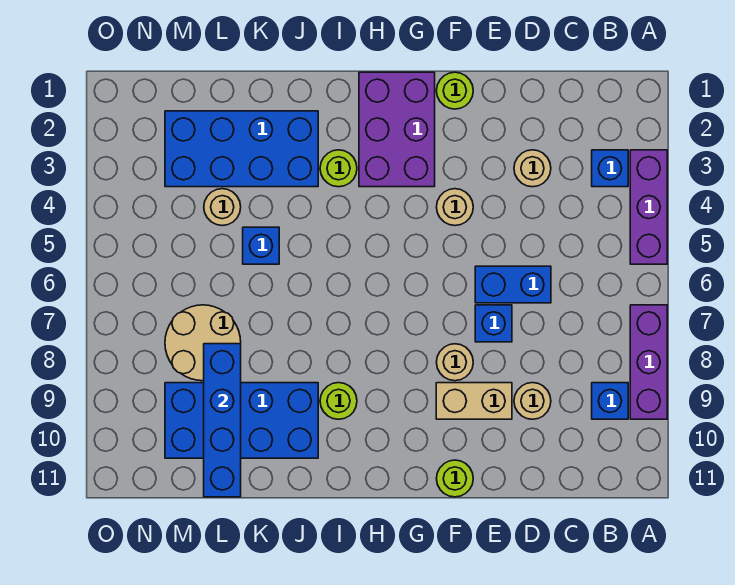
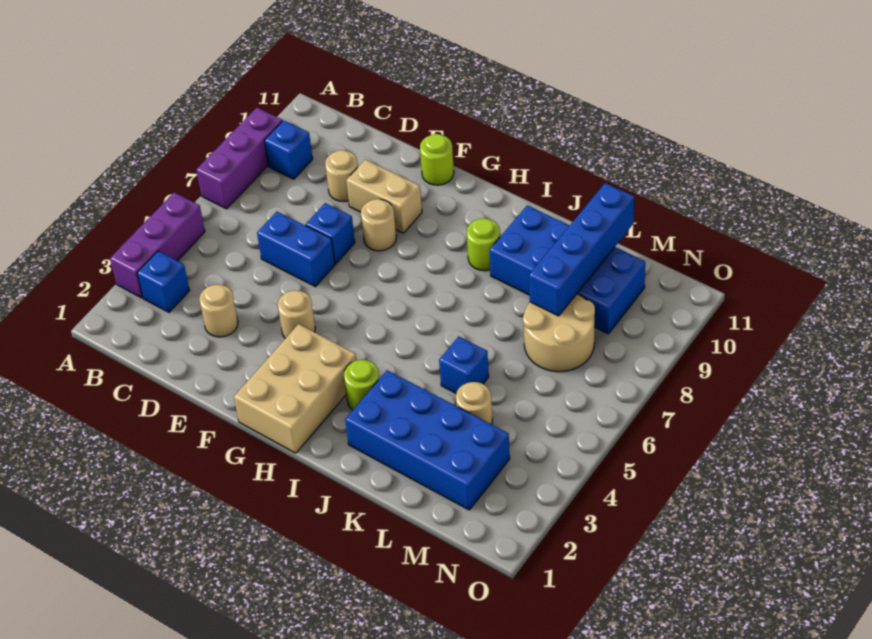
lime 1x1 round brick [437,72,473,109] -> none
purple 2x3 brick [359,72,435,187] -> tan 2x3 brick [234,324,357,453]

